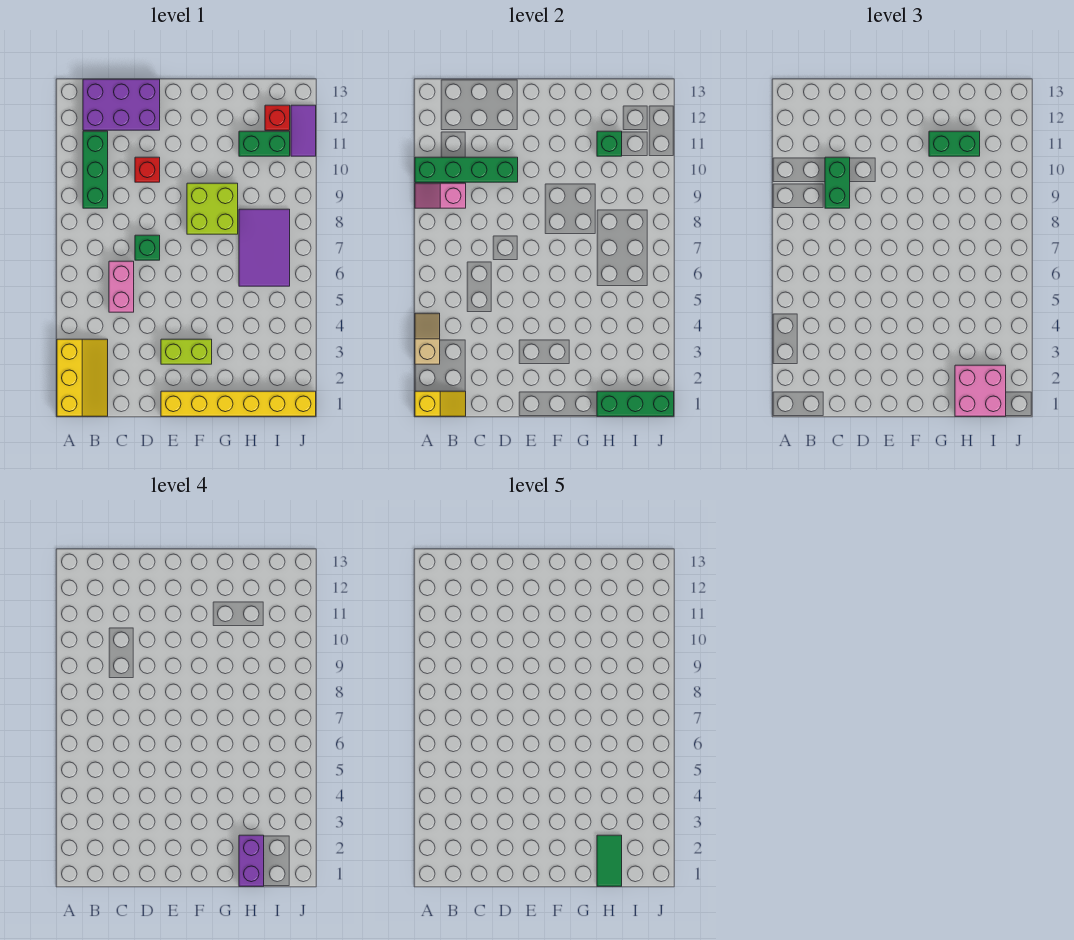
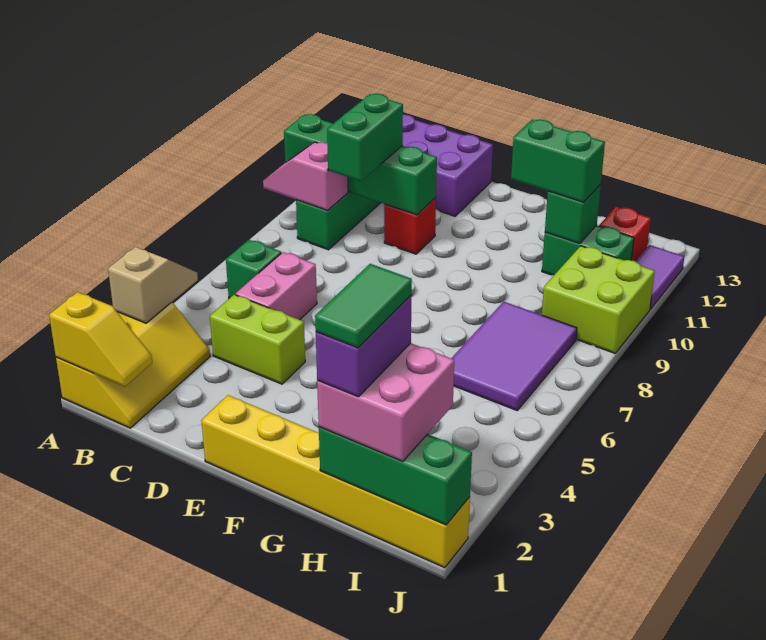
green 1x1 brick [135,235,160,260] -> green 1x1 brick moved to [226,240,281,298]
lime 1x2 brick [161,339,212,364] -> lime 1x2 brick moved to [210,295,305,384]
lime 2x2 brick [187,183,238,234] -> lime 2x2 brick moved to [542,246,655,353]

